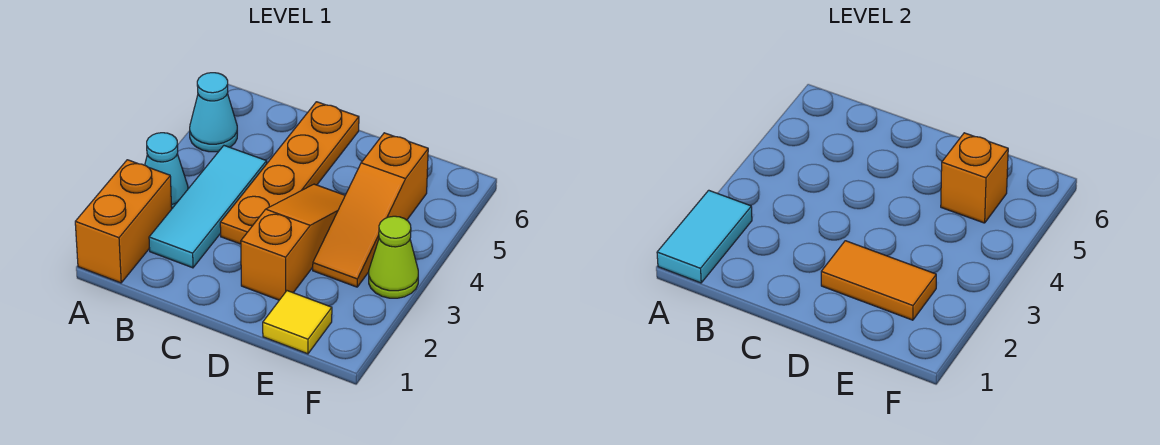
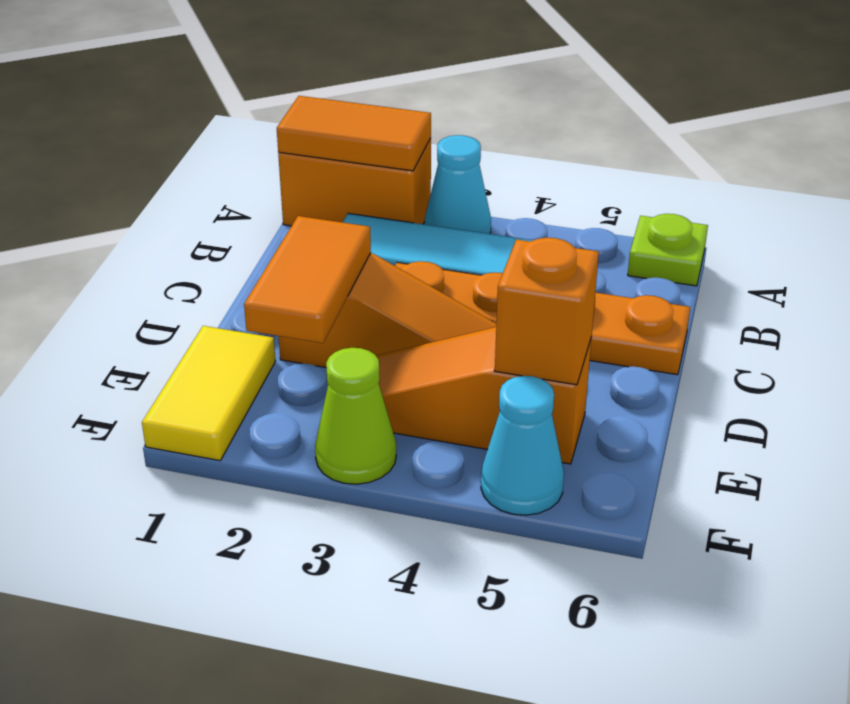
cyan 1x2 tile [657,190,752,283] -> orange 1x2 tile [277,96,431,171]
cyan 1x1 cone [190,73,237,152] -> cyan 1x1 cone moved to [481,376,564,515]
none -> lime 1x1 plate [628,214,708,286]
yellow 1x1 tile [263,291,332,354] -> yellow 1x2 tile [142,326,275,461]

